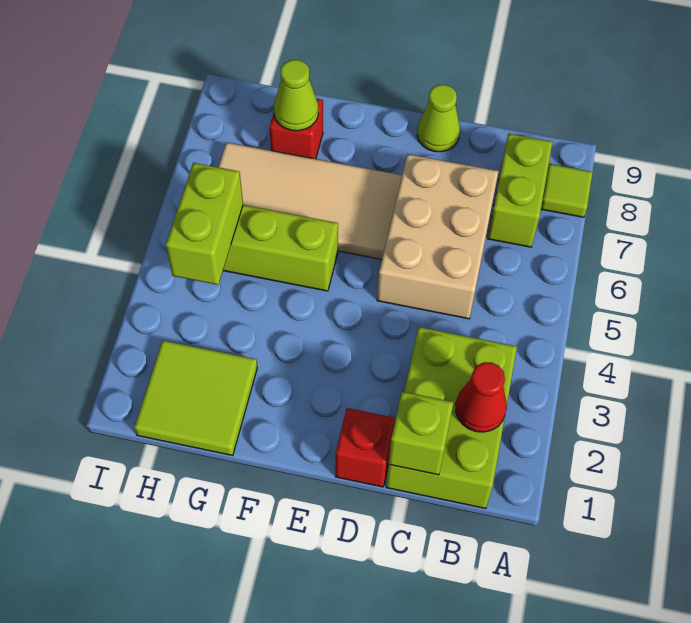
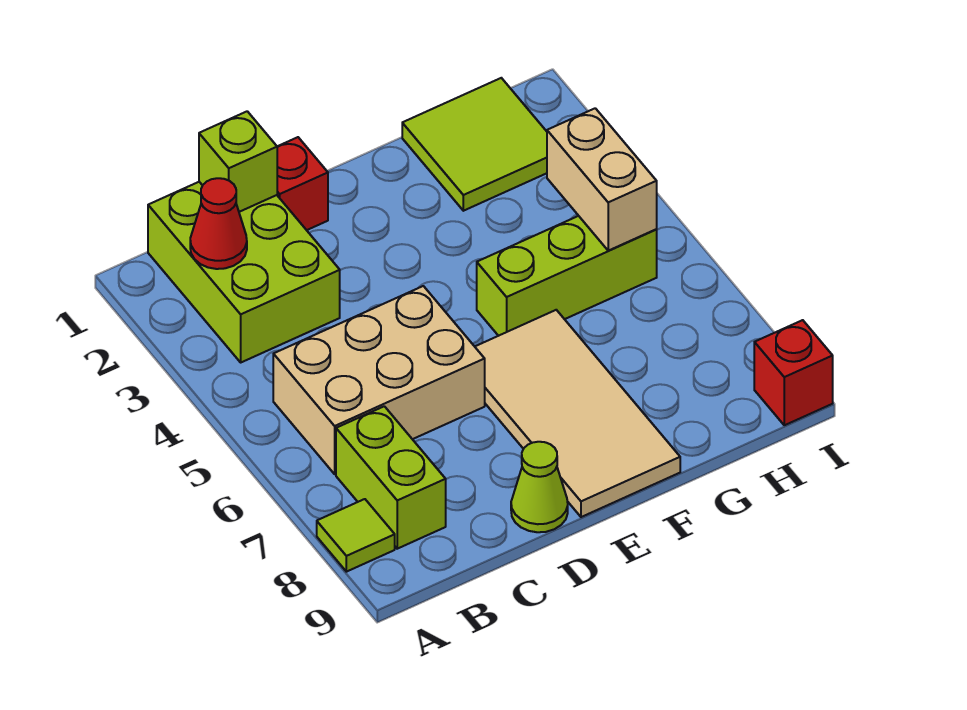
tan 2x3 brick [377,154,499,319] -> tan 2x3 brick turned to [273,286,485,474]
tan 2x4 tile [218,142,402,260] -> tan 2x4 tile turned to [475,310,680,517]
red 1x1 brick [270,99,323,159] -> red 1x1 brick moved to [754,320,833,425]
lime 1x1 cone [274,60,318,131] -> none
lime 1x2 brick [166,163,243,285] -> tan 1x2 brick [547,108,657,251]

